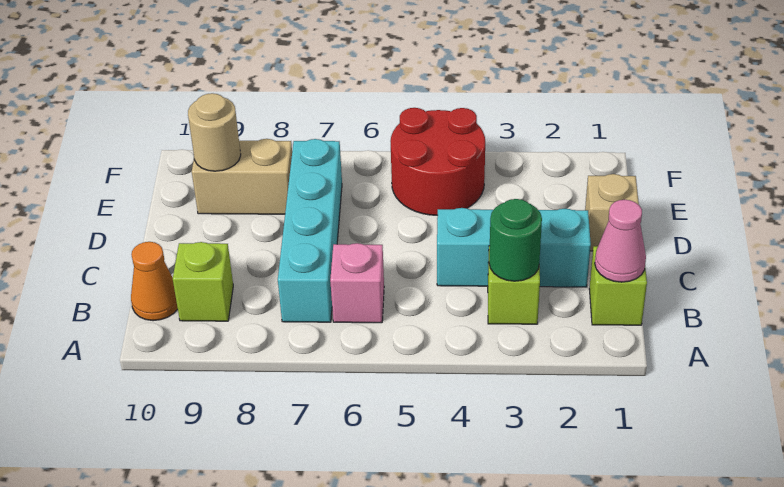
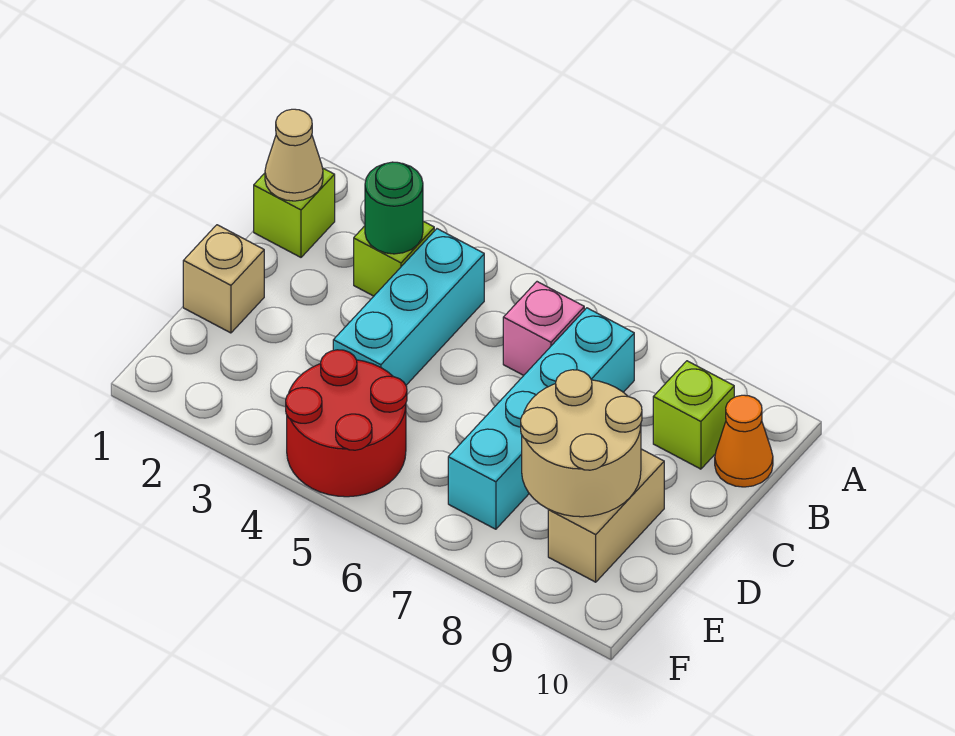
pink 1x1 cone [595,200,646,282] -> tan 1x1 cone [265,109,323,201]
cyan 1x3 brick [437,208,591,287] -> cyan 1x3 brick turned to [333,229,484,385]
tan 1x2 brick [192,139,292,214] -> tan 1x2 brick turned to [548,449,664,582]
tan 1x1 round brick [188,93,241,171] -> tan 2x2 round brick [521,370,642,517]

